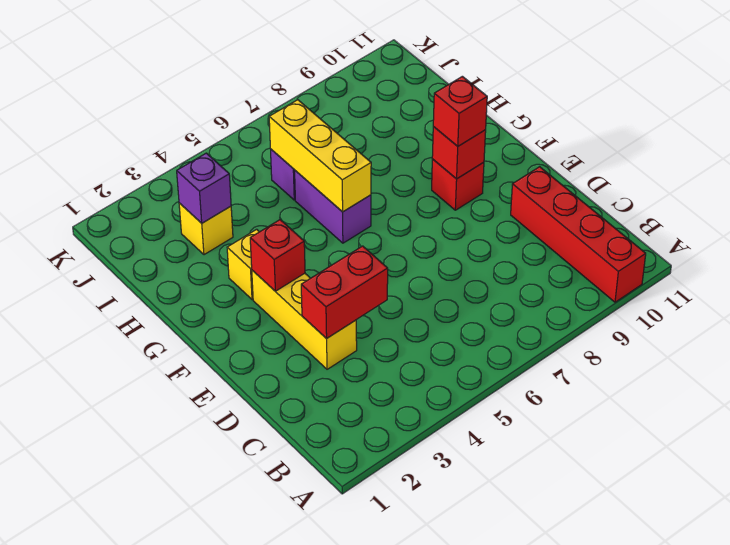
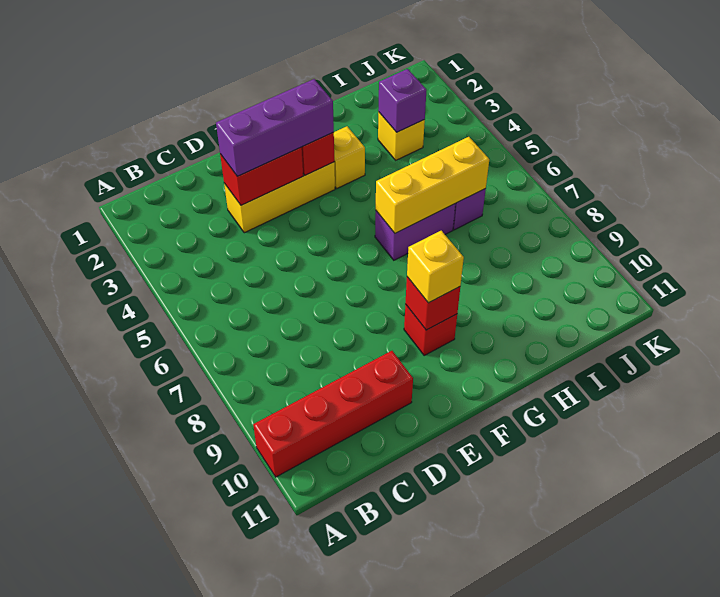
red 1x2 brick [301,246,388,338] -> red 1x2 brick turned to [220,147,303,205]
none -> purple 1x3 brick [216,79,334,176]
red 1x1 brick [433,76,487,146] -> yellow 1x1 brick [407,231,464,303]

